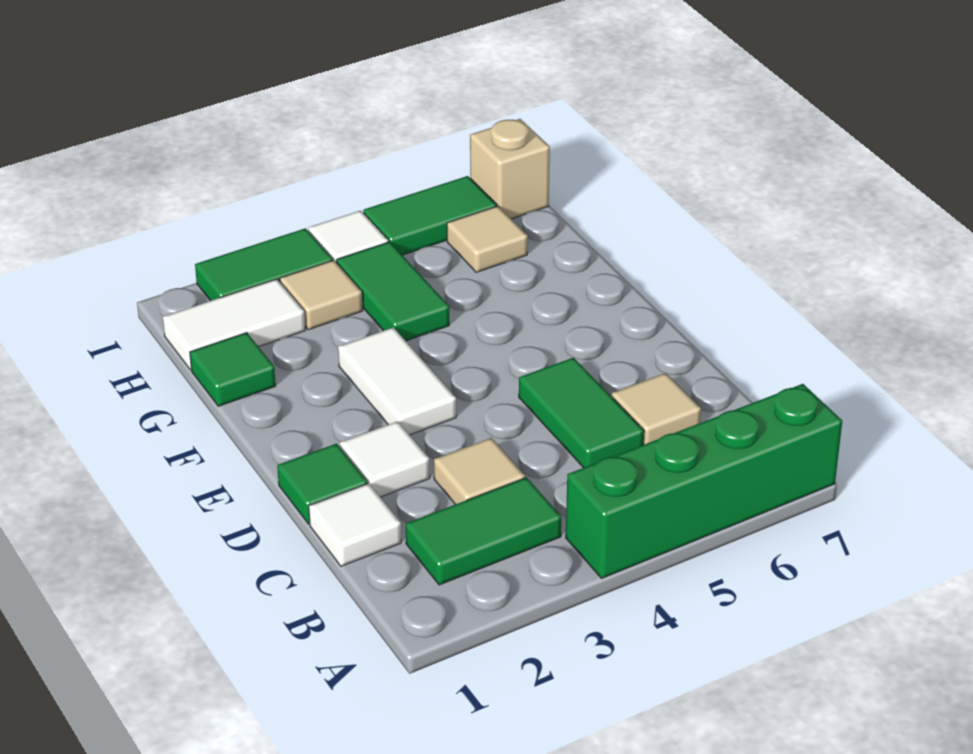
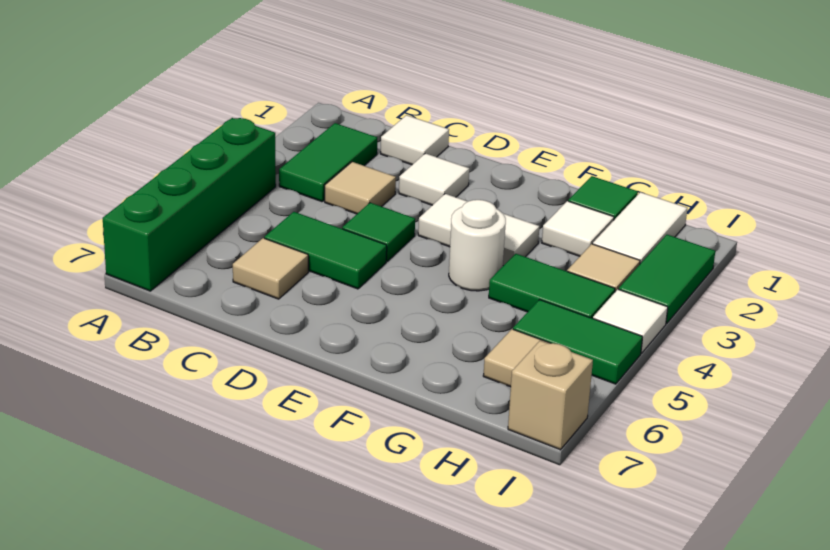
green 1x1 tile [277,444,367,524] -> green 1x1 tile moved to [342,203,415,261]
none -> white 1x1 round brick [449,200,506,291]
none -> white 1x1 tile [542,201,614,256]
green 1x2 tile [363,176,497,255] -> green 1x2 tile turned to [513,300,643,384]

